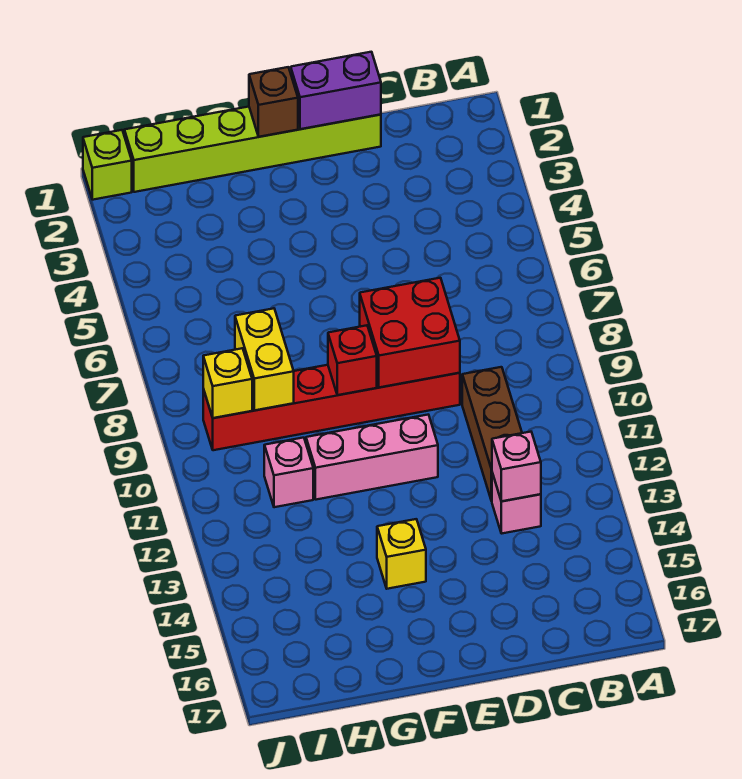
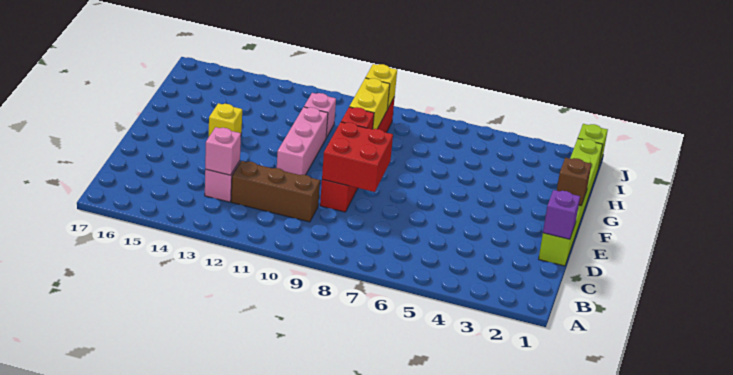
purple 1x2 brick [291,52,381,129] -> purple 1x1 brick [543,190,580,239]
yellow 1x2 brick [235,308,294,410] -> yellow 1x2 brick turned to [349,78,390,129]

